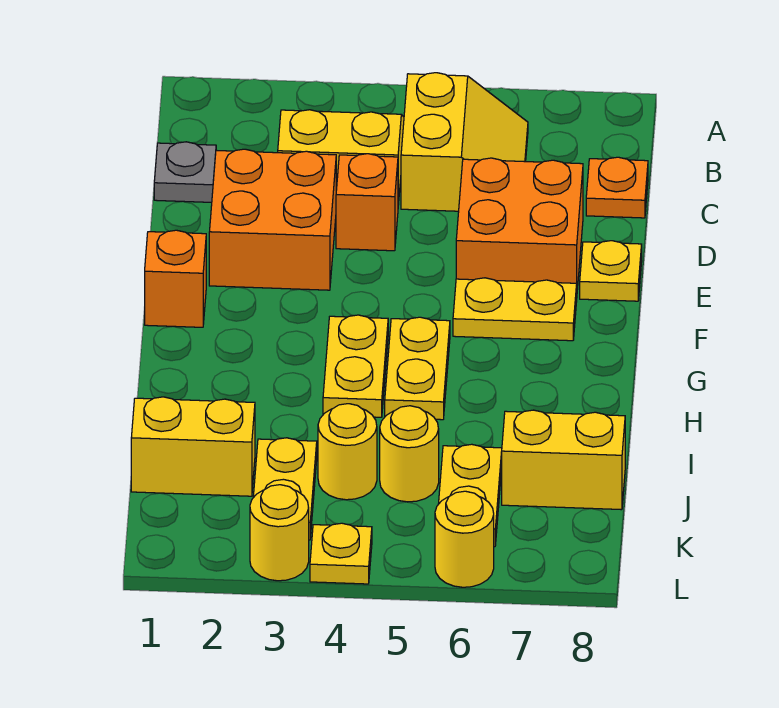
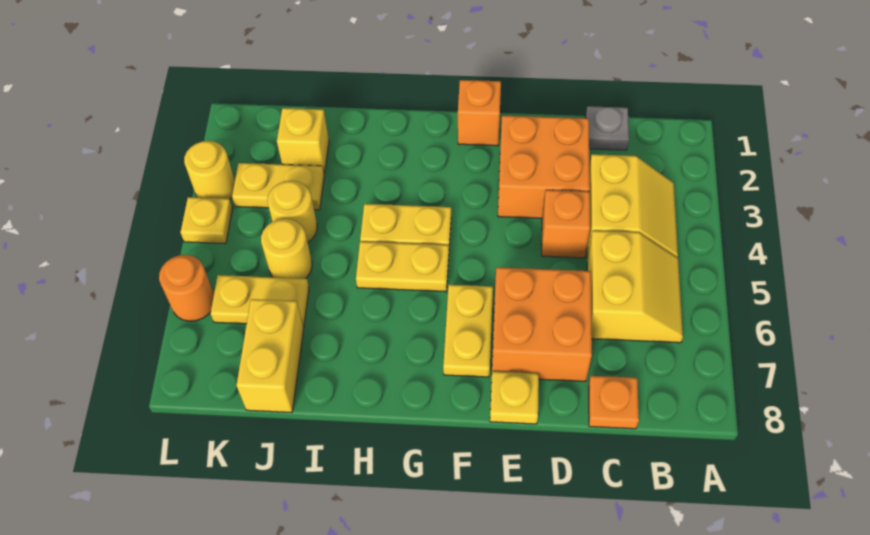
yellow 2x2 slope [401,73,528,211] -> yellow 2x2 slope turned to [587,231,683,343]
yellow 1x2 brick [131,397,255,496] -> yellow 1x1 brick [277,108,329,174]
yellow 1x1 round brick [435,491,494,587] -> orange 1x1 round brick [159,255,214,321]

